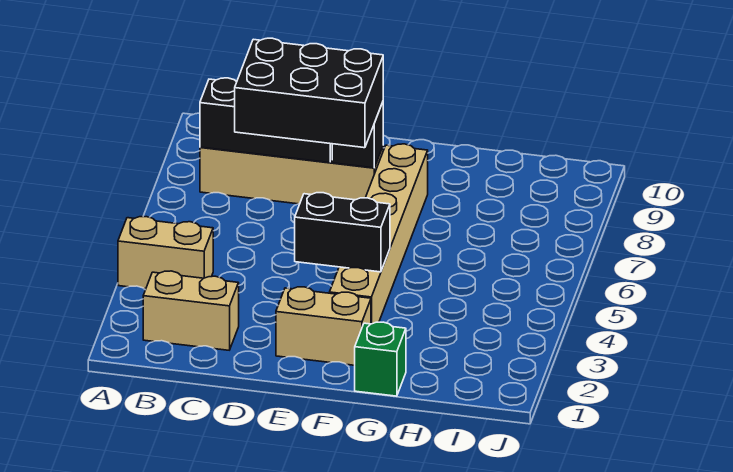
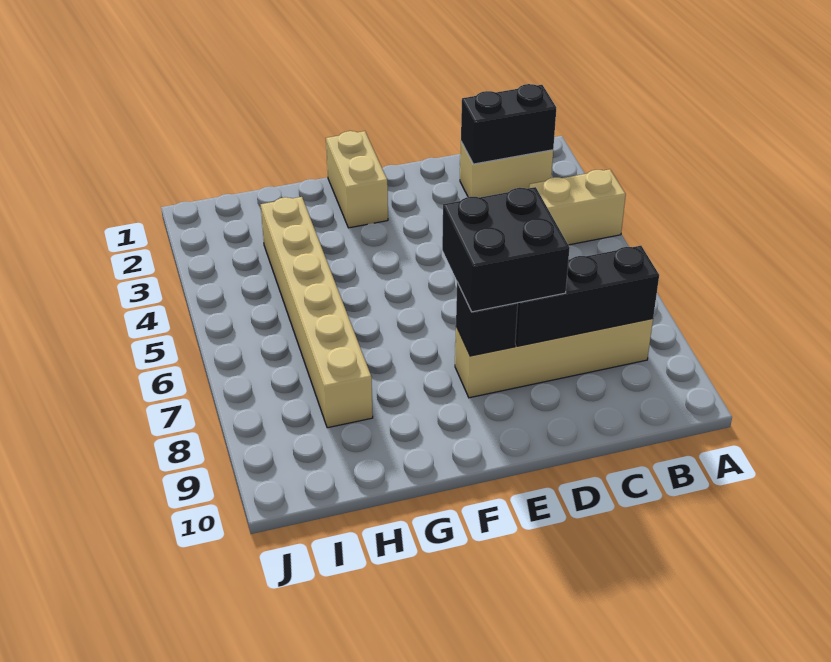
black 2x3 brick [235,38,383,148] -> black 2x2 brick [442,187,570,312]
tan 1x2 brick [276,287,371,365] -> tan 1x2 brick turned to [326,131,388,228]
black 1x2 brick [295,193,390,272] -> black 1x2 brick moved to [461,84,556,164]
tan 1x6 brick [329,144,428,324] -> tan 1x6 brick moved to [261,197,373,428]
green 1x1 brick [355,322,406,396] -> none

